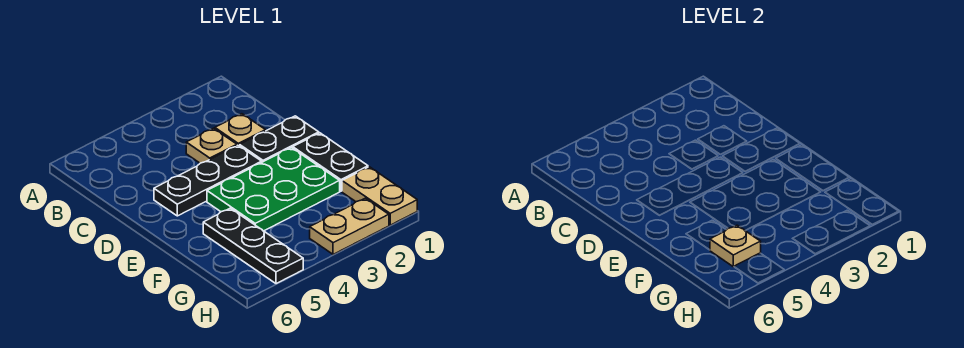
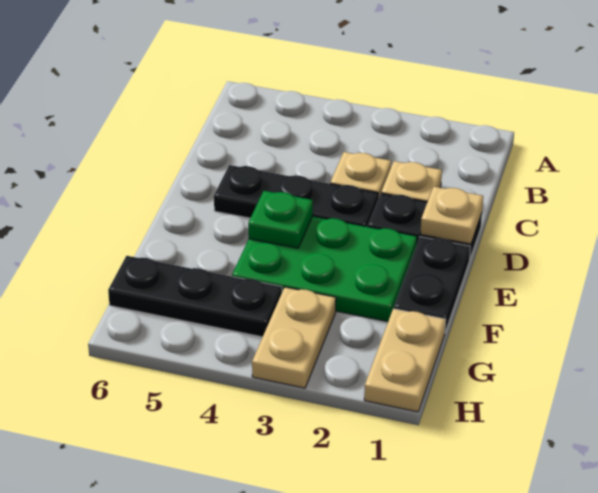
none -> green 1x1 plate [248,191,313,248]
black 1x3 plate [203,208,303,284] -> black 1x3 plate turned to [108,256,282,337]
tan 1x1 plate [710,225,761,267] -> tan 1x1 plate moved to [420,187,483,244]
tan 1x2 plate [310,198,389,254] -> tan 1x2 plate turned to [252,287,336,388]

